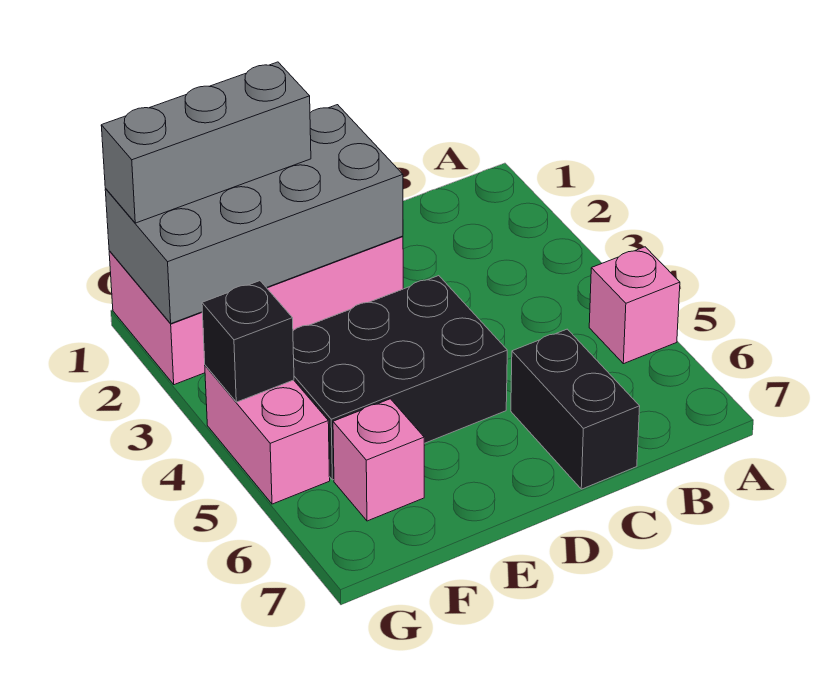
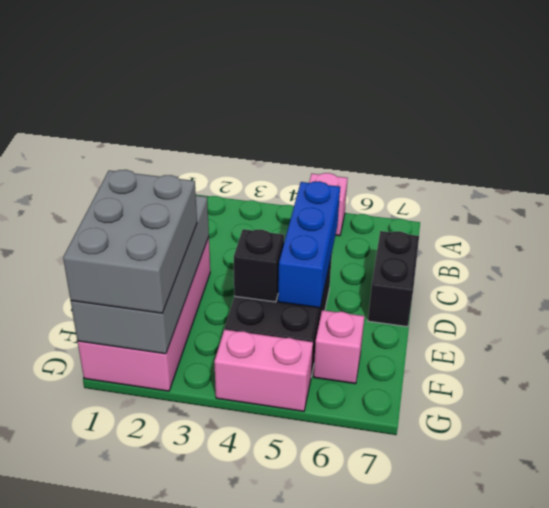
none -> blue 1x3 brick [278,181,340,308]
black 1x2 brick [511,329,640,489] -> black 1x2 brick turned to [368,231,419,327]
grey 1x3 brick [101,62,311,223] -> grey 2x3 brick [63,170,197,313]
black 1x1 brick [202,281,294,402] -> black 1x1 brick moved to [234,229,284,302]

